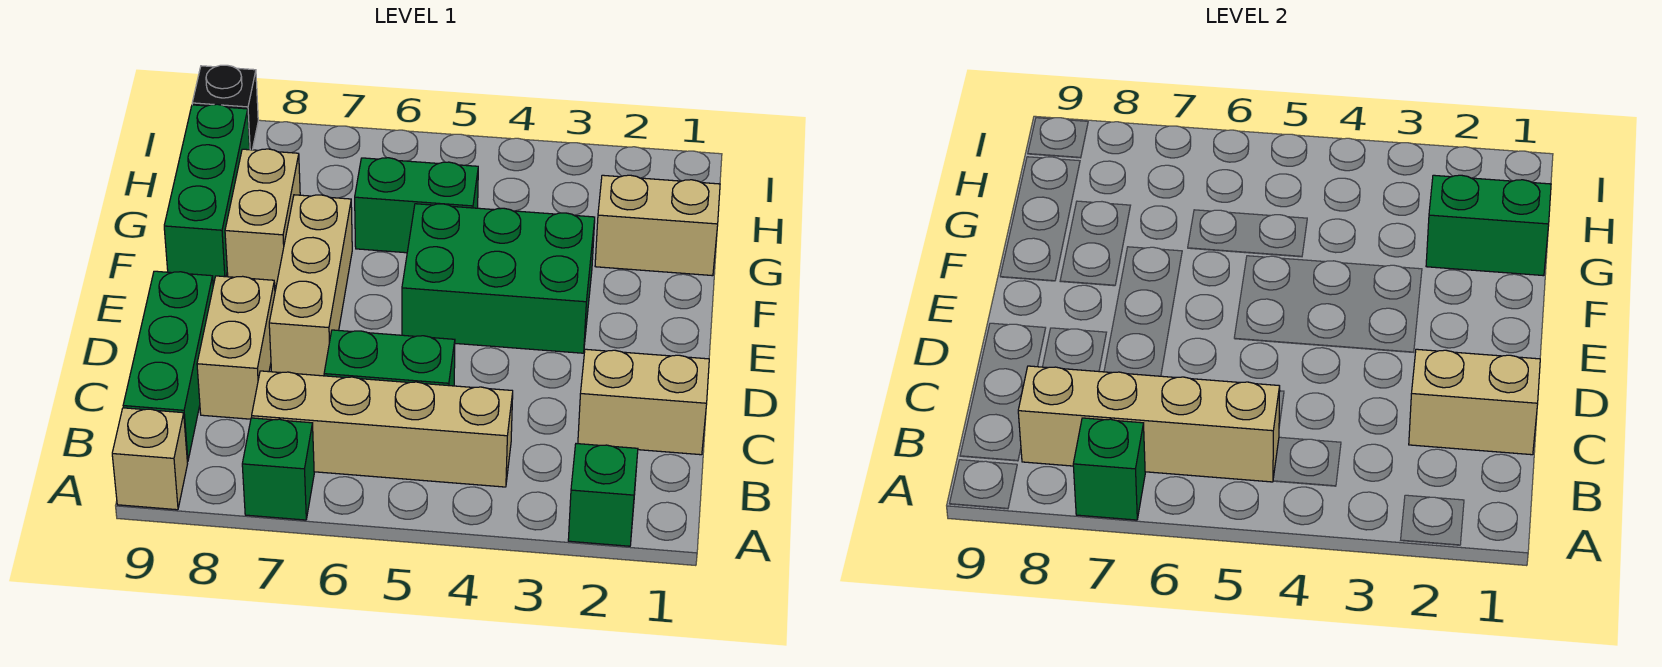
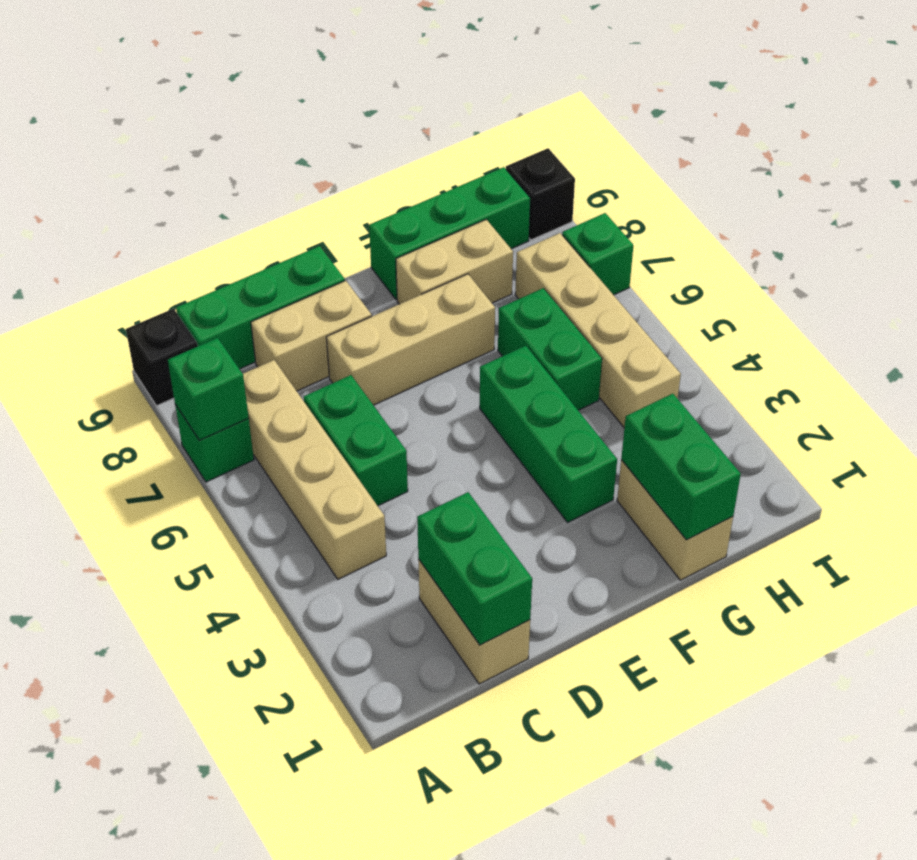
green 1x1 brick [568,444,638,546] -> green 1x1 brick moved to [562,213,633,295]
tan 1x1 brick [112,408,188,510] -> black 1x1 brick [126,309,198,406]
tan 1x4 brick [1018,366,1280,482] -> tan 1x4 brick moved to [515,233,681,427]
tan 1x2 brick [1409,349,1540,455] -> green 1x2 brick [417,492,532,645]
green 2x3 brick [402,204,595,353] -> green 1x3 brick [480,346,617,522]

